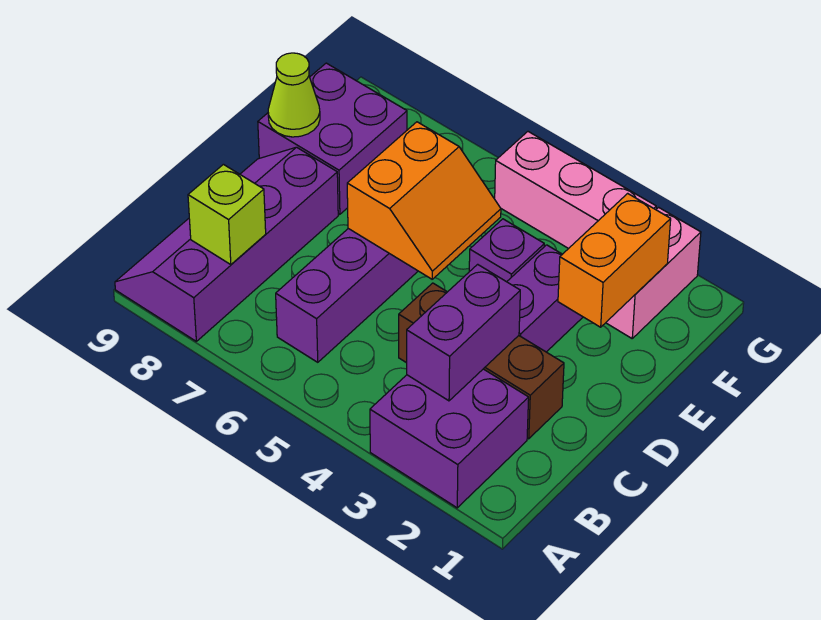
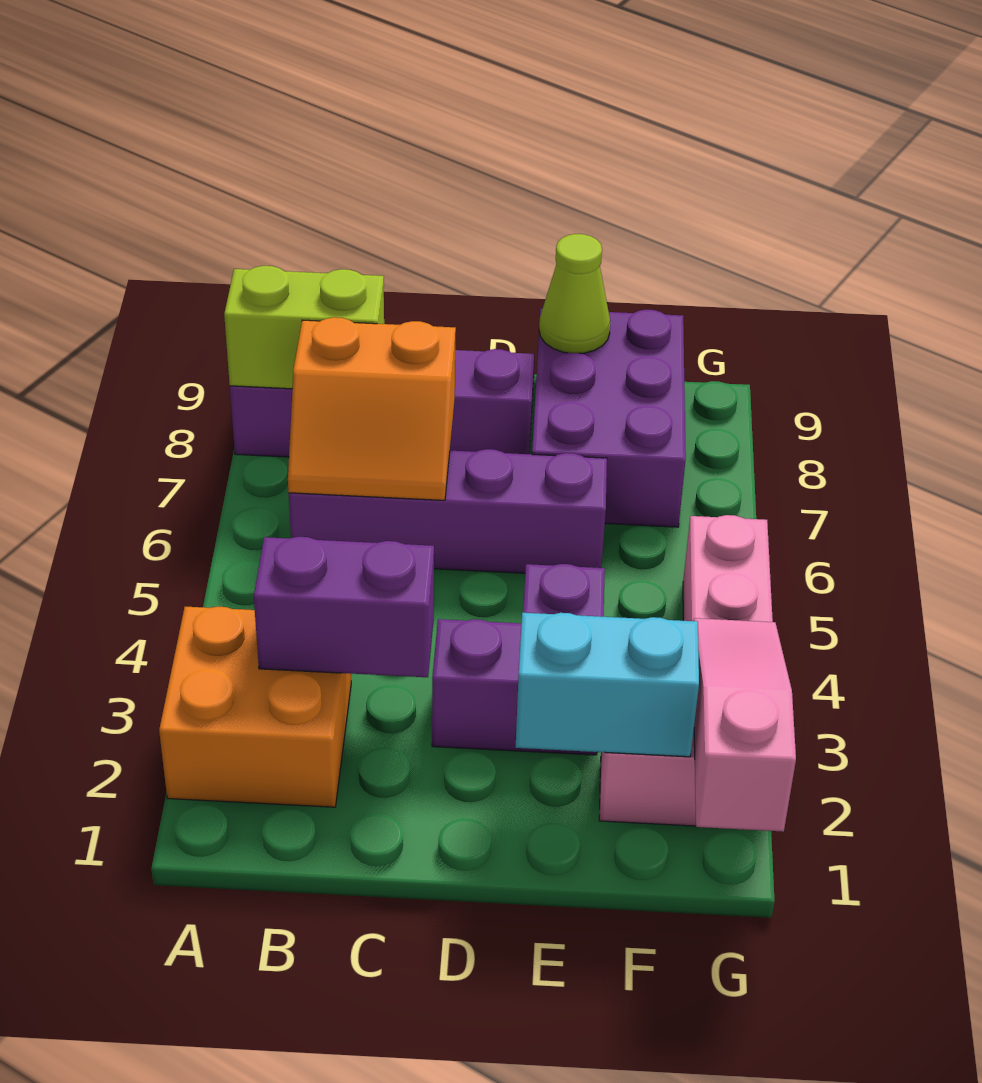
purple 2x2 brick [370,369,529,508] -> orange 2x2 brick [159,607,351,807]
lime 1x1 brick [188,164,266,265] -> lime 1x2 brick [224,266,384,389]
brown 1x3 brick [399,283,564,439] -> none
orange 2x2 slope [347,122,501,279] -> orange 2x2 slope moved to [288,317,456,500]
orange 1x2 brick [558,193,671,327] -> cyan 1x2 brick [516,613,699,757]
purple 2x2 brick [258,63,407,214] -> purple 2x3 brick [532,309,686,527]
none -> pink 1x3 slope [694,618,796,832]

